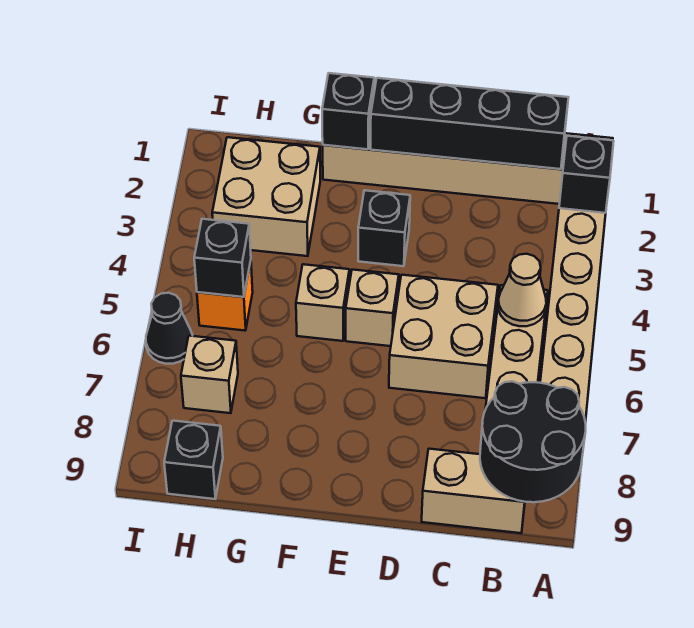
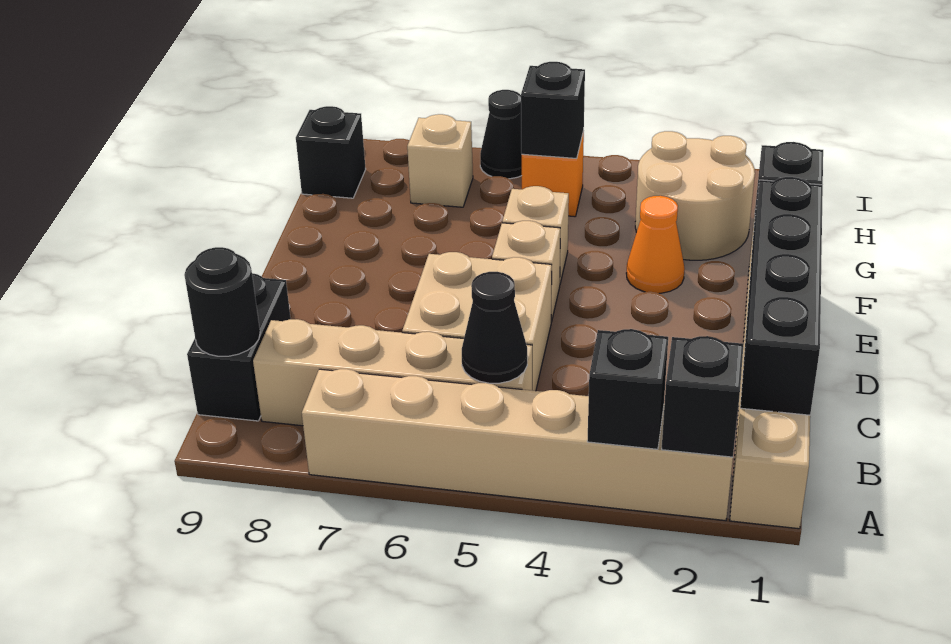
black 2x2 round brick [480,381,586,502] -> black 1x1 round brick [184,247,260,356]
tan 1x1 cone [498,254,546,326] -> black 1x1 cone [462,272,527,383]
tan 1x2 brick [422,449,525,533] -> black 1x2 brick [187,273,291,421]
black 1x1 brick [358,190,410,266] -> black 1x1 brick moved to [587,329,668,449]
none -> orange 1x1 cone [626,196,685,293]
tan 2x2 brick [212,137,320,256] -> tan 2x2 round brick [635,131,755,260]

